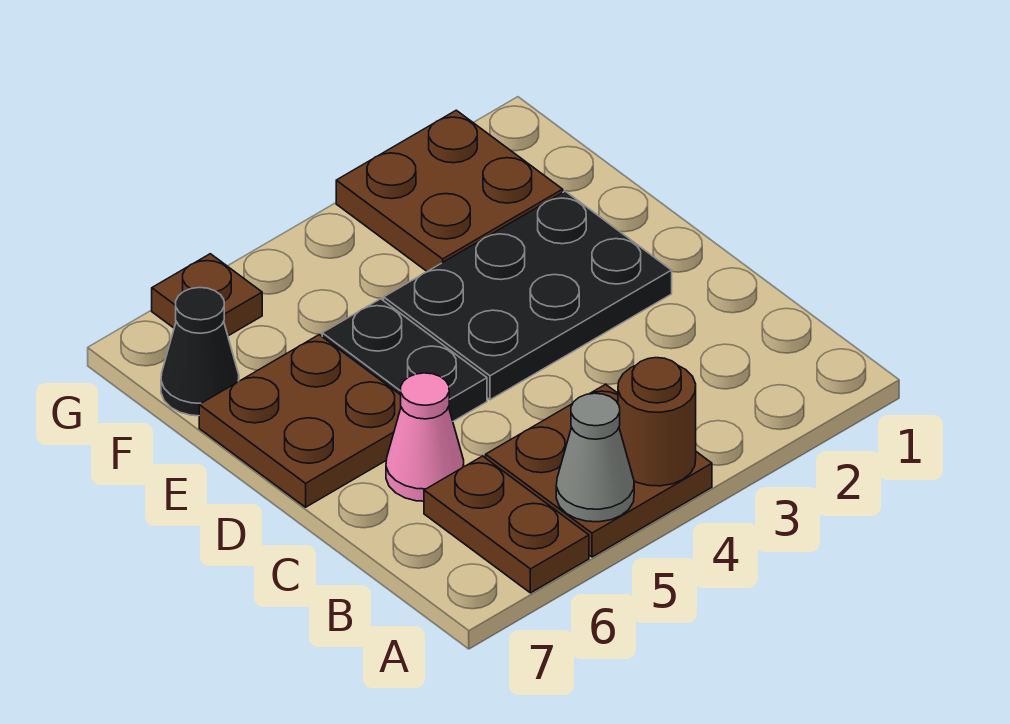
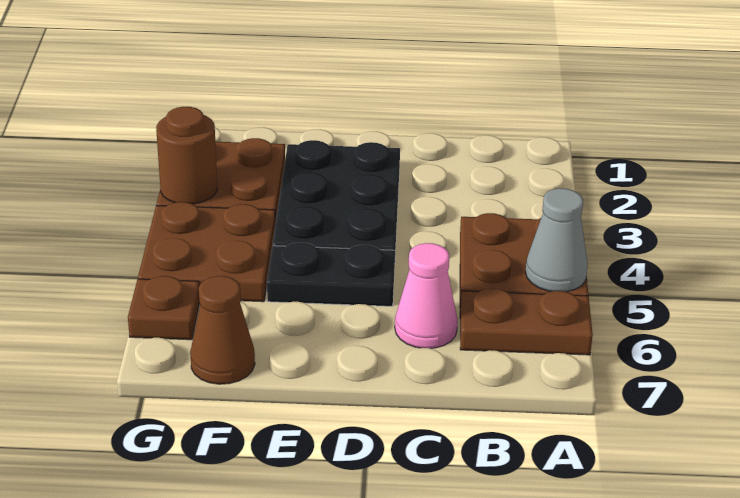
brown 1x1 round brick [618,358,696,486] -> brown 1x1 round brick moved to [156,107,218,204]
brown 2x2 plate [199,335,401,507] -> brown 2x2 plate moved to [138,202,275,302]
black 1x1 cone [161,287,239,416] -> brown 1x1 cone [190,276,255,384]

